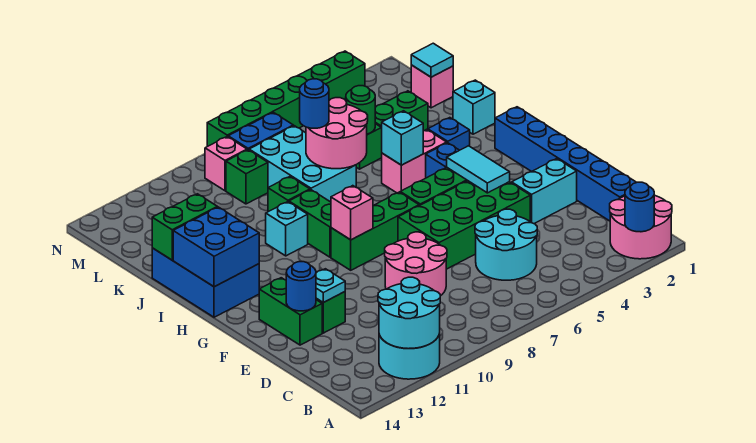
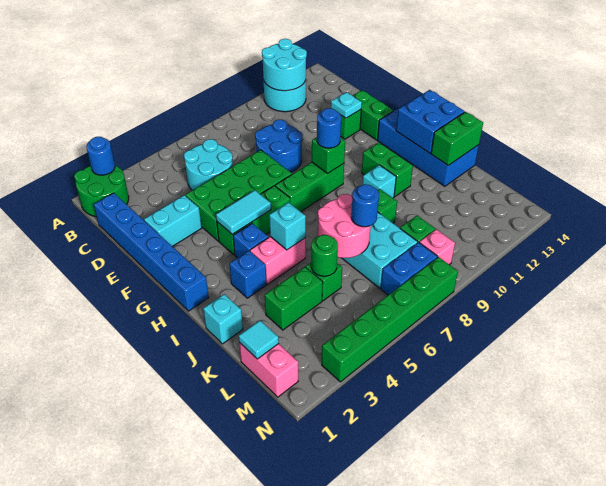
pink 2x2 round brick [610,195,672,259] -> green 2x2 round brick [74,165,129,217]
pink 2x2 round brick [385,232,447,296] -> blue 2x2 round brick [255,120,302,172]
blue 1x1 round brick [286,262,316,311] -> blue 1x1 round brick moved to [317,108,341,148]
cyan 1x2 tile [447,146,510,193] -> cyan 1x2 tile turned to [216,190,271,234]
pink 1x1 brick [331,186,373,240] -> green 1x1 brick [312,137,345,173]
green 1x2 brick [289,190,331,257] -> green 1x2 brick moved to [362,142,413,197]
blue 2x3 brick [152,248,259,317] -> blue 2x4 brick [378,101,479,186]
pink 1x1 brick [411,65,453,108] -> pink 1x2 brick [239,343,298,397]

